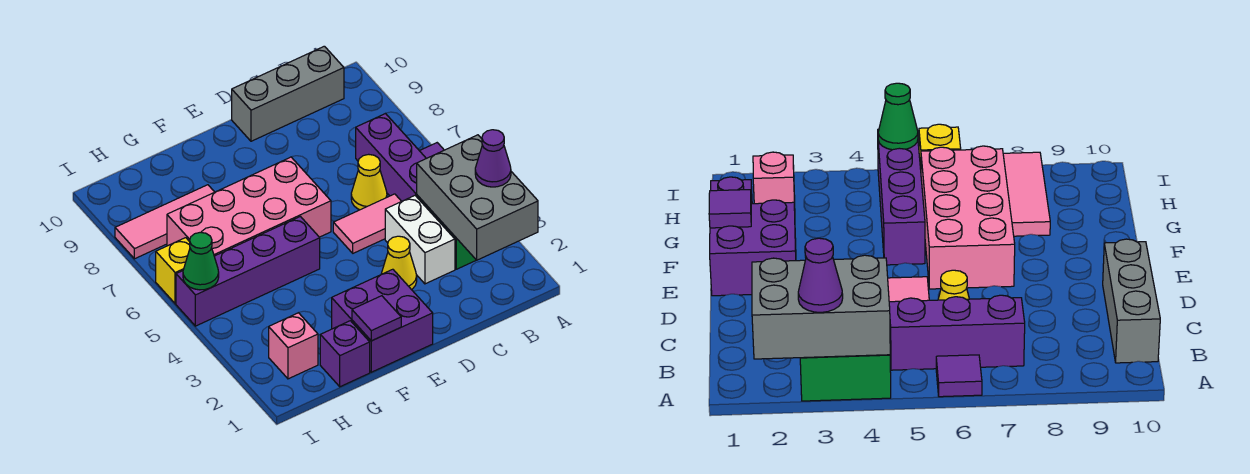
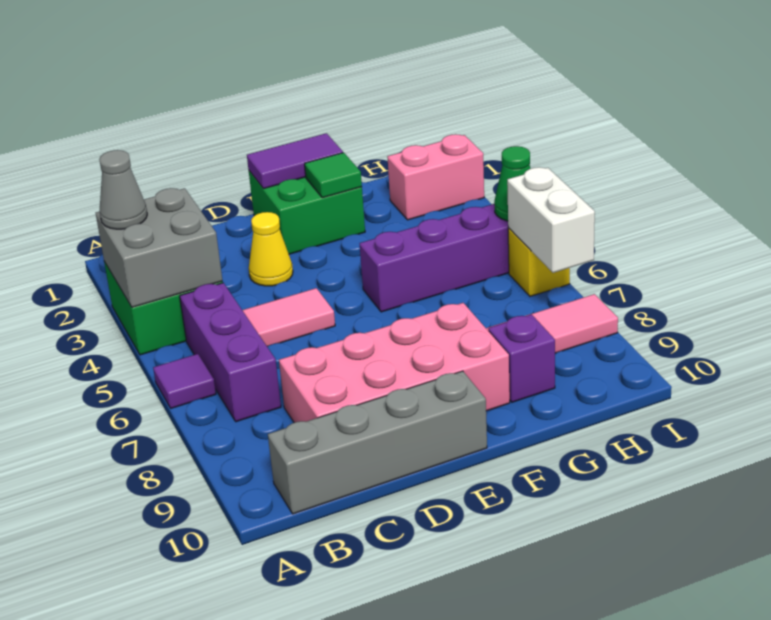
grey 2x3 brick [417,135,538,260] -> grey 2x2 brick [96,188,223,307]
purple 1x1 cone [475,130,511,187] -> grey 1x1 cone [99,150,147,229]
grey 1x3 brick [232,46,344,141] -> grey 1x4 brick [268,371,487,514]
white 1x2 brick [385,196,455,284] -> white 1x2 brick moved to [507,167,595,273]
yellow 1x1 cone [351,154,387,210] -> none
purple 2x2 brick [332,269,433,372] -> green 2x2 brick [249,171,365,254]
pink 2x4 brick [167,157,331,256] -> pink 2x4 brick moved to [279,303,510,423]
purple 1x1 tile [352,296,401,341] -> purple 1x2 tile [247,133,343,189]
none -> green 1x1 tile [305,153,362,198]
purple 1x1 brick [320,321,370,387] -> purple 1x1 brick moved to [488,314,555,402]
pink 1x1 brick [269,313,318,379] -> pink 1x2 brick [387,134,484,220]

